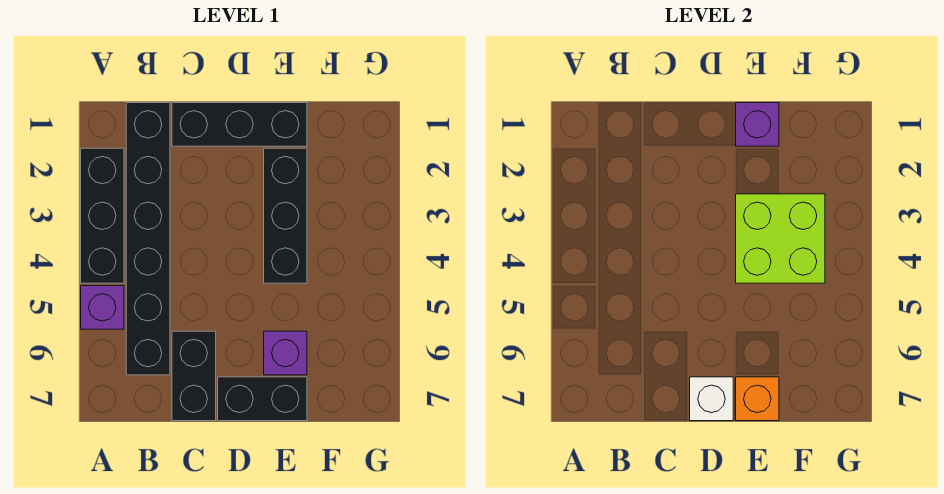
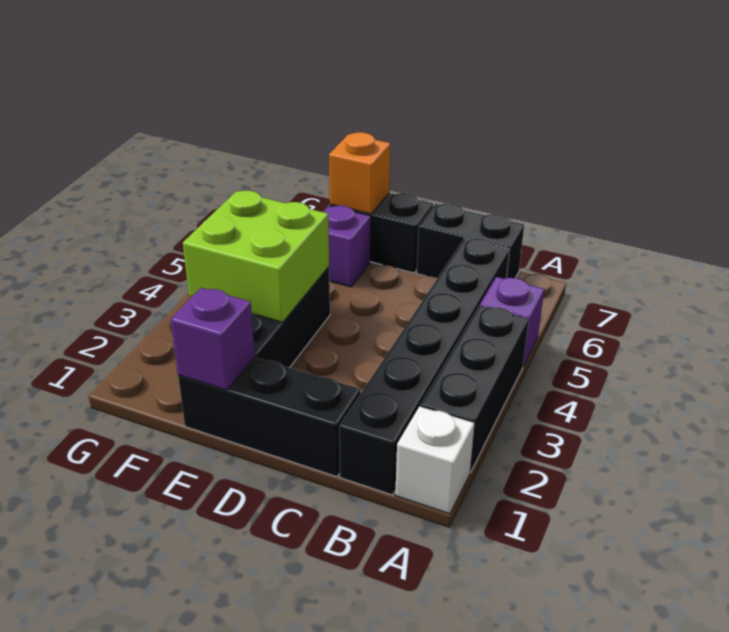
black 1x2 brick [172,331,216,421] -> black 1x2 brick turned to [417,203,524,278]
white 1x1 brick [690,377,733,421] -> white 1x1 brick moved to [395,406,474,514]

